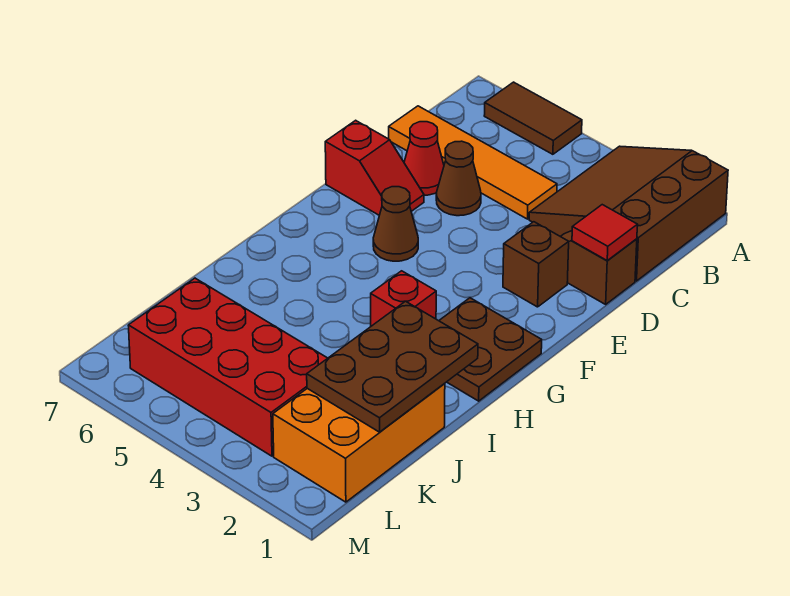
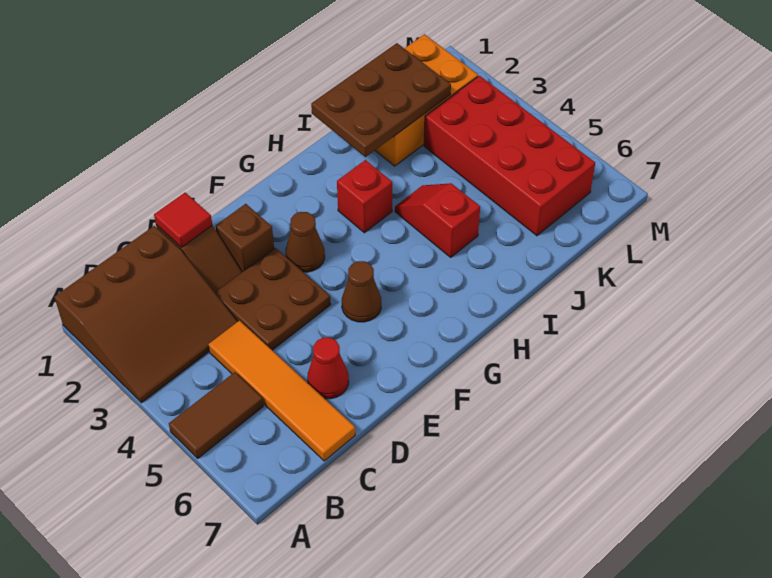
brown 1x2 tile [484,82,582,154] -> brown 1x2 tile turned to [169,372,263,458]
brown 1x1 cone [436,141,481,216] -> brown 1x1 cone moved to [285,212,325,272]
red 1x2 slope [325,120,424,215] -> red 1x2 slope moved to [395,183,480,257]
brown 2x2 plate [439,298,542,401] -> brown 2x2 plate moved to [215,248,331,350]

